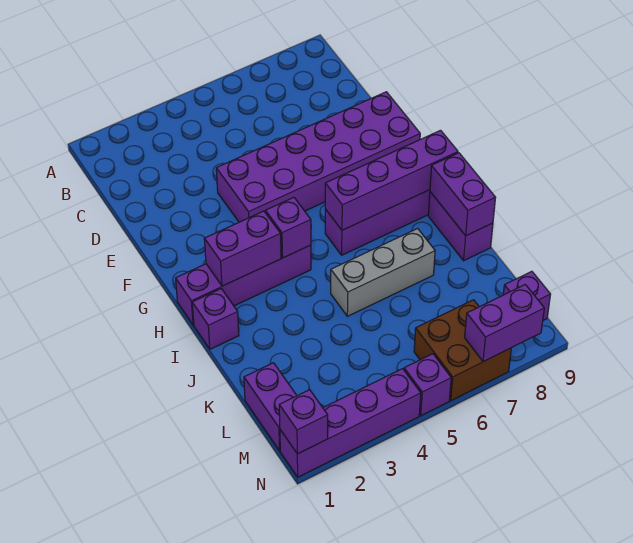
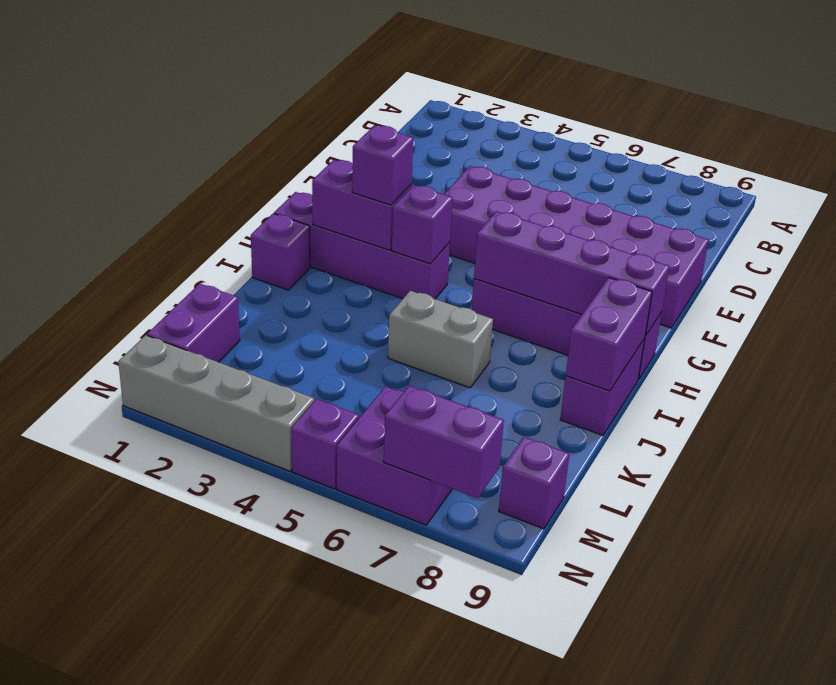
grey 1x3 brick [331,228,435,316] -> grey 1x2 brick [388,291,493,388]
brown 2x2 brick [414,300,511,401] -> purple 2x2 brick [337,386,452,525]
purple 1x4 brick [280,369,421,477] -> grey 1x4 brick [118,335,314,471]
purple 1x1 brick [279,390,328,454] -> purple 1x1 brick moved to [352,126,413,205]

